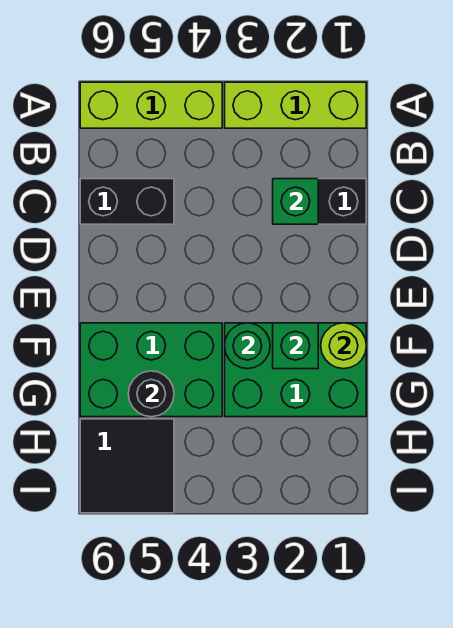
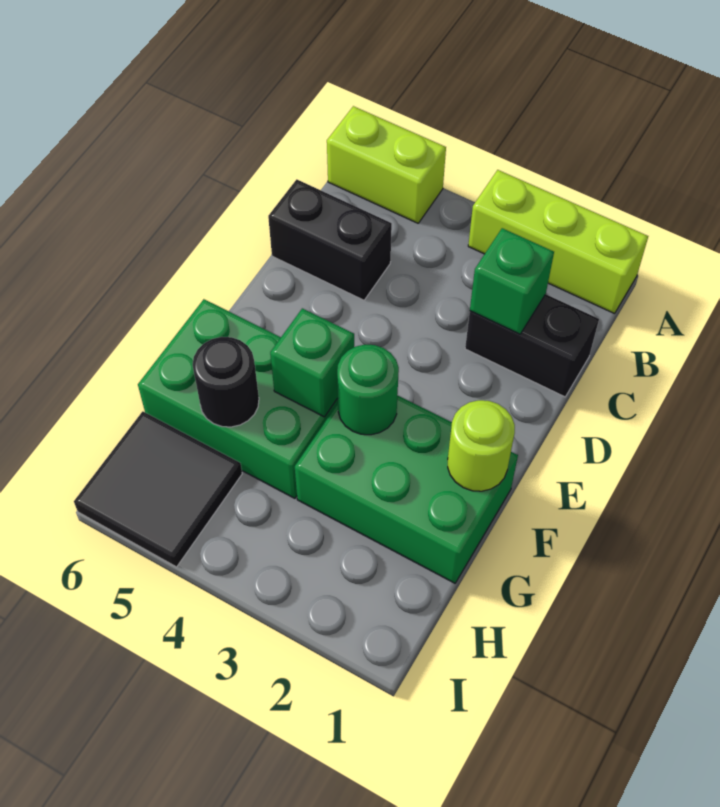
lime 1x3 brick [80,82,222,128] -> lime 1x2 brick [327,106,446,223]
green 1x1 brick [273,323,318,369] -> green 1x1 brick moved to [270,308,354,417]

